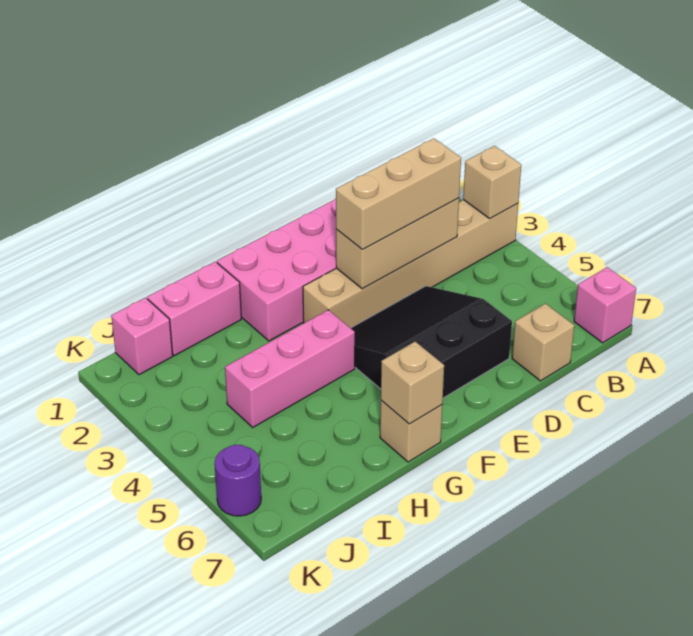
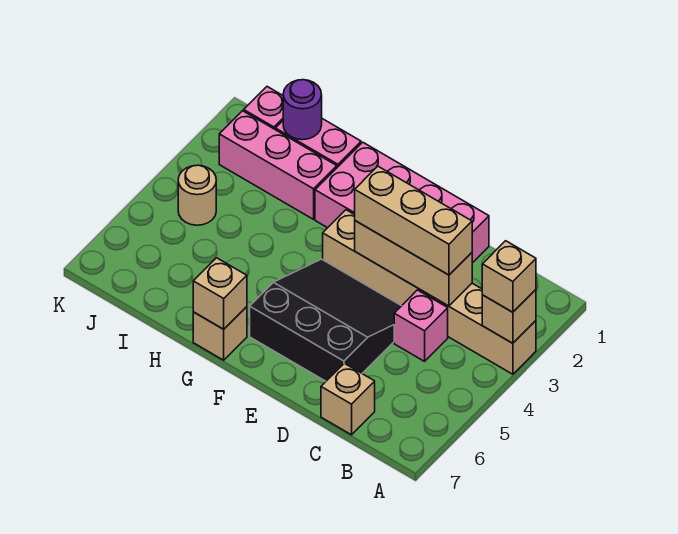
none -> tan 1x1 brick [482,241,536,312]
pink 1x1 brick [574,267,636,343] -> pink 1x1 brick moved to [394,290,448,361]
pink 1x3 brick [225,310,355,427] -> pink 1x3 brick moved to [219,111,337,219]
none -> tan 1x1 round brick [178,165,216,225]
purple 1x1 round brick [215,445,261,516] -> purple 1x1 round brick moved to [283,80,322,140]

